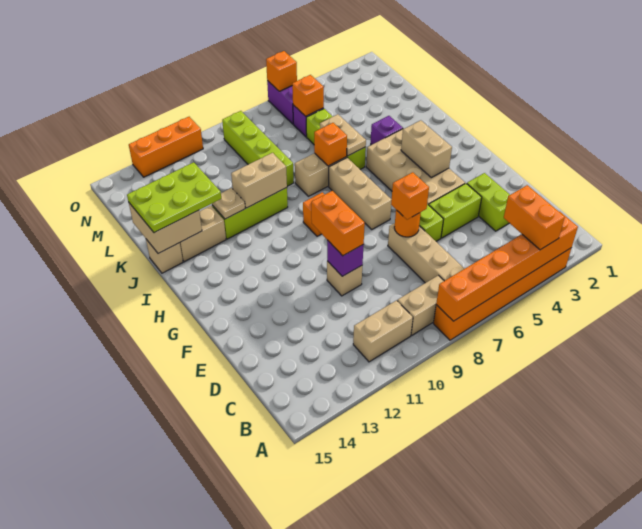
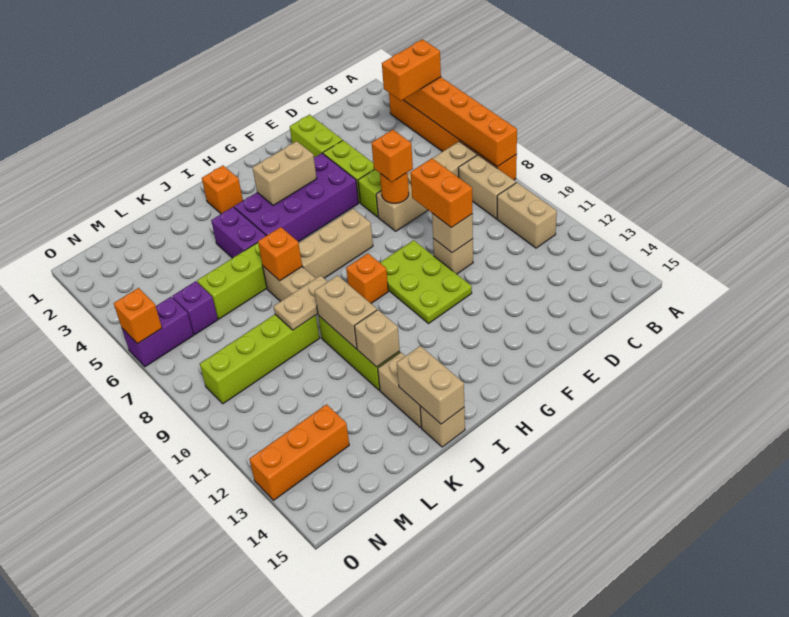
lime 1x2 brick [467,173,510,231] -> lime 1x2 brick turned to [290,115,343,157]
purple 1x1 brick [327,240,364,276] -> tan 1x1 brick [432,213,473,253]
orange 1x2 brick [311,191,365,256] -> orange 1x2 brick turned to [411,158,473,228]
tan 2x4 brick [366,128,465,205] -> purple 2x4 brick [234,153,359,242]
purple 1x1 brick [371,116,403,145] -> purple 1x2 brick [211,207,266,258]
tan 1x2 plate [320,114,366,156] -> tan 1x2 plate moved to [274,276,328,330]
tan 1x1 plate [212,188,245,219] -> tan 1x1 brick [354,310,400,367]
lime 2x3 plate [127,162,221,233] -> lime 2x3 plate moved to [380,240,472,324]
tan 2x2 brick [129,203,202,253] -> tan 1x2 brick [397,346,464,424]
orange 1x1 brick [292,75,324,116] -> orange 1x1 brick moved to [202,166,243,214]
orange 1x3 brick [129,117,203,177] -> orange 1x3 brick turned to [249,404,349,500]

